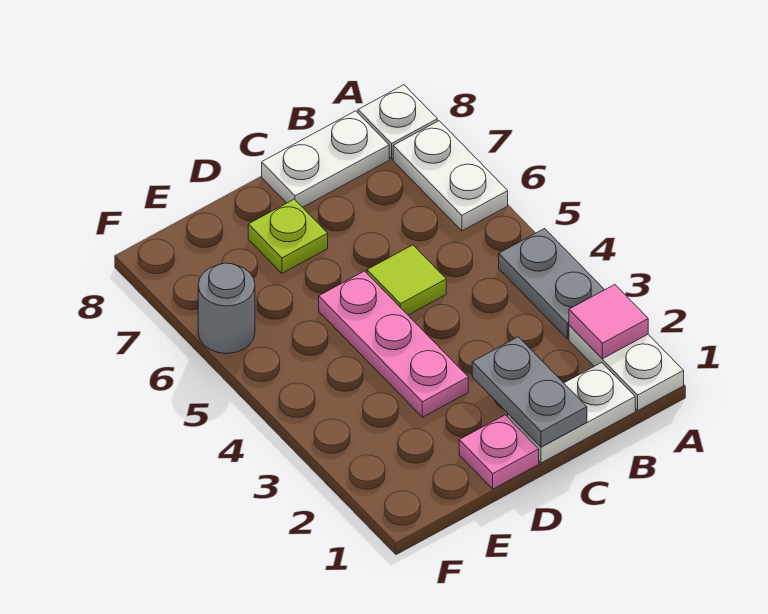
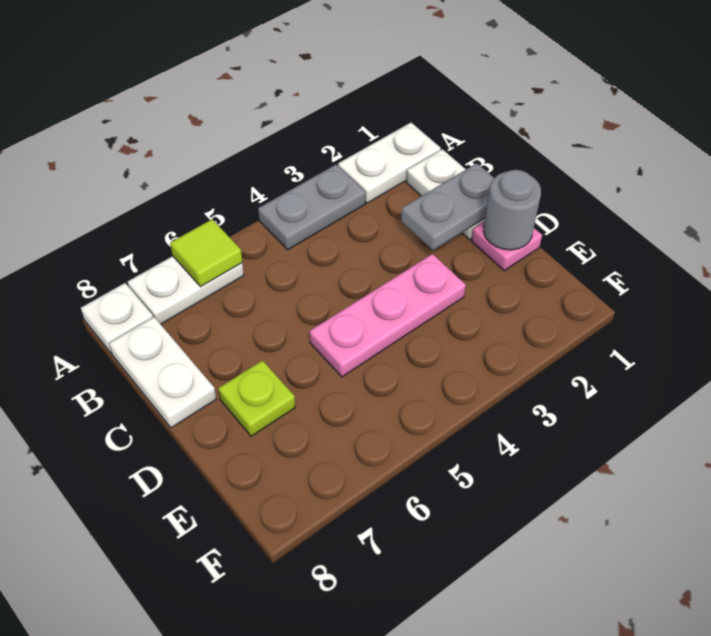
pink 1x1 tile [569,285,648,359] -> none
lime 1x1 tile [367,245,446,315] -> lime 1x1 tile moved to [170,219,242,287]
grey 1x1 round brick [198,263,255,354] -> grey 1x1 round brick moved to [483,170,541,250]

